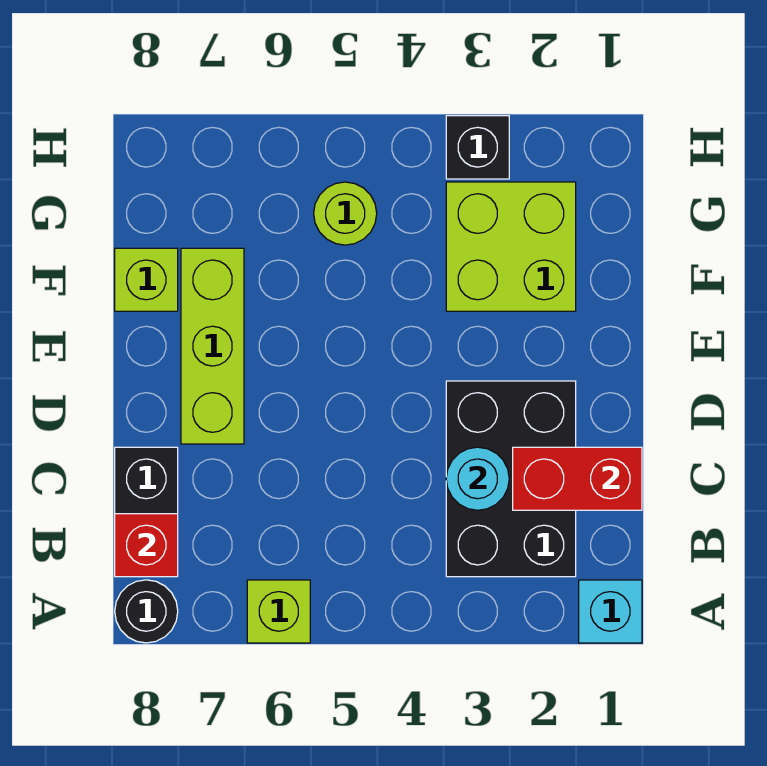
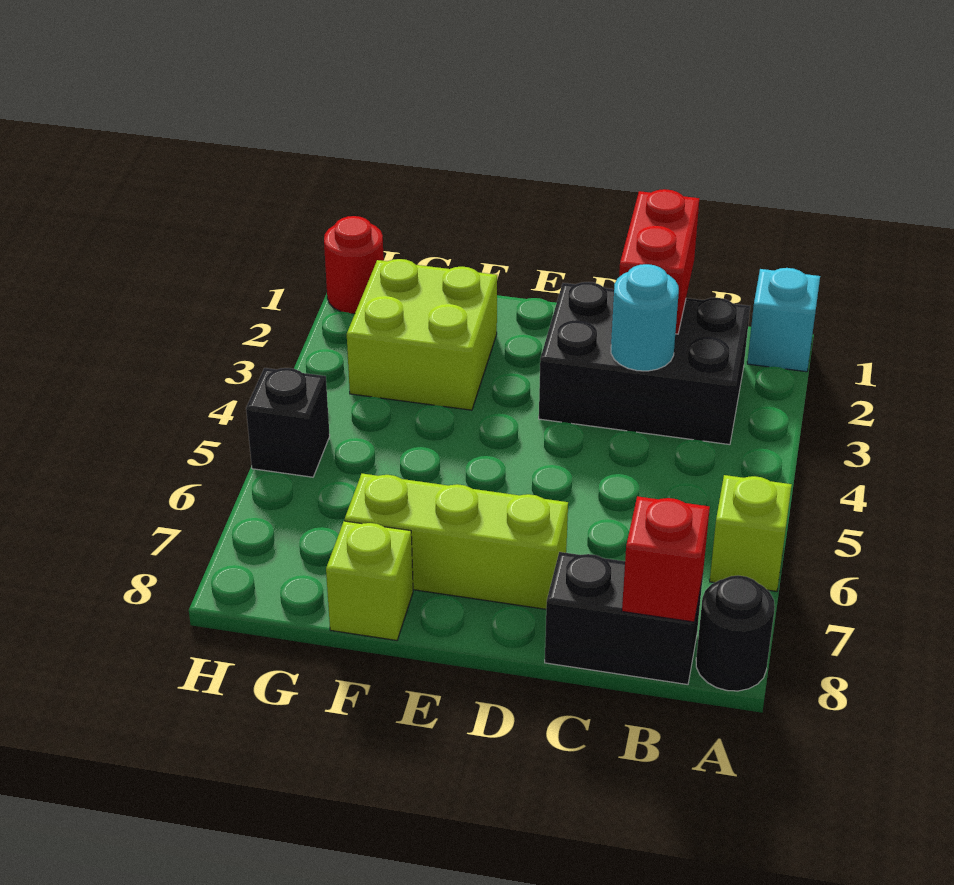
lime 1x1 round brick [314,182,377,245] -> none
none -> red 1x1 round brick [324,216,384,314]
black 1x1 brick [446,116,509,179] -> black 1x1 brick moved to [246,368,330,477]

